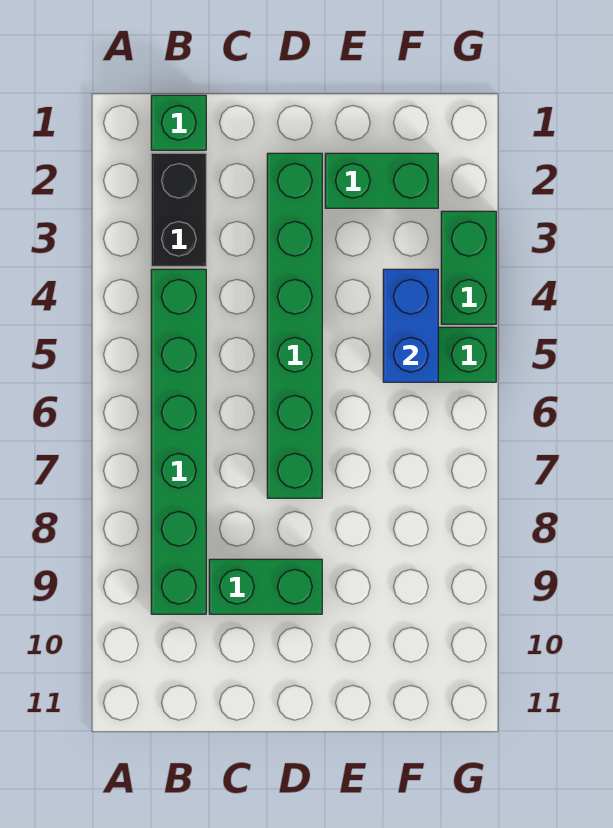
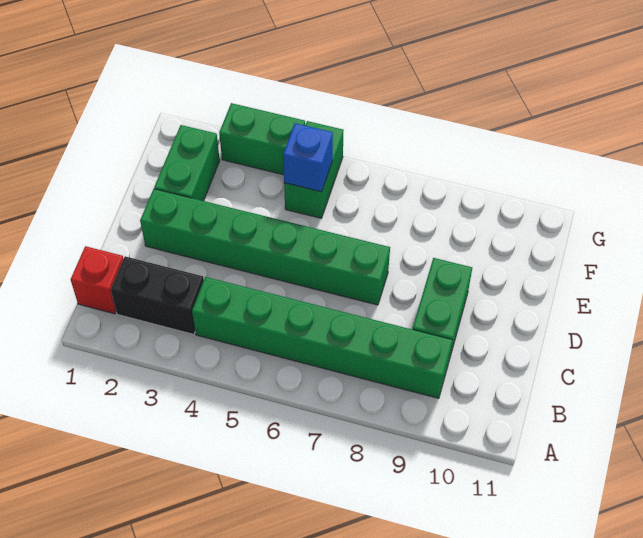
green 1x1 brick [151,95,206,150] -> red 1x1 brick [71,246,124,314]
blue 1x2 brick [383,269,438,382] -> blue 1x1 brick [283,123,333,192]

